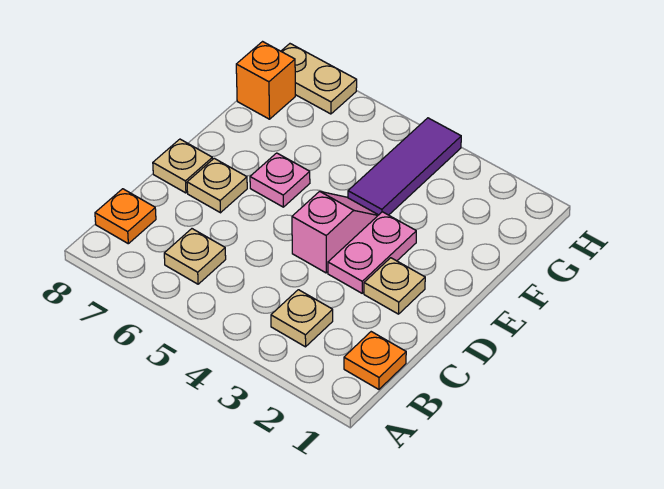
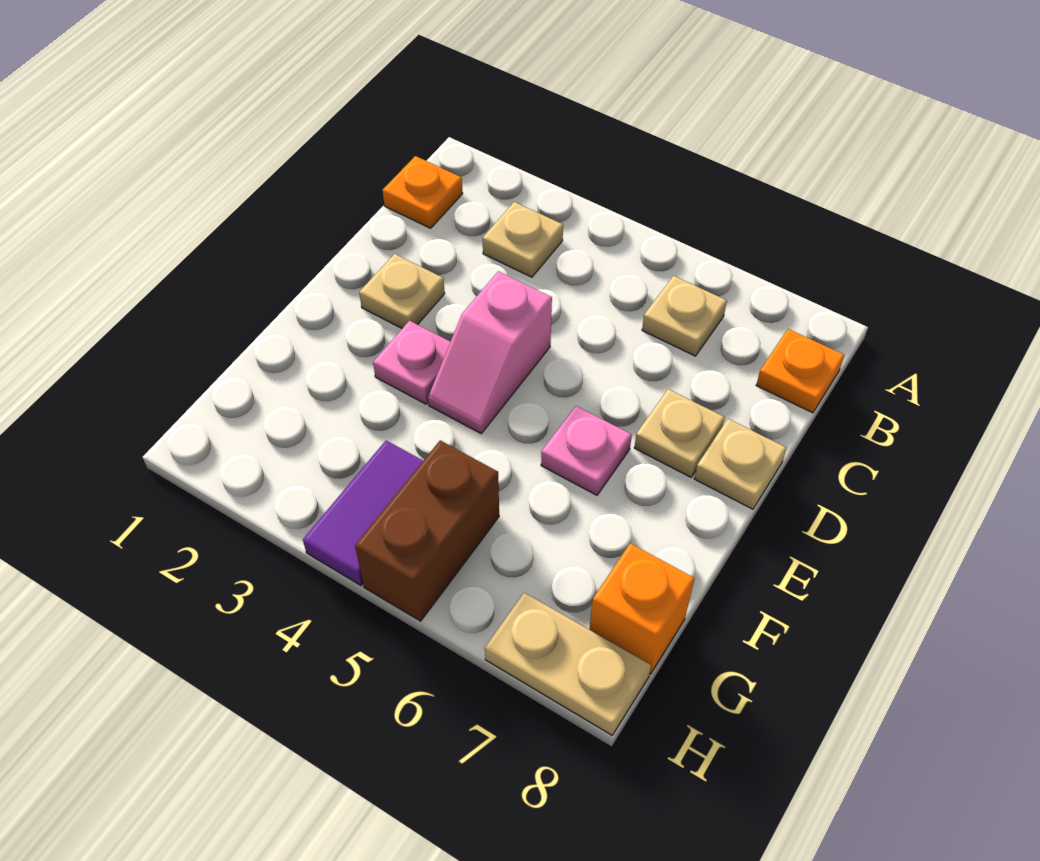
pink 1x2 plate [328,212,416,293] -> pink 1x1 plate [373,321,450,404]
purple 1x3 tile [348,118,461,215] -> purple 1x2 tile [303,440,423,585]
none -> brown 1x2 brick [355,440,499,621]

